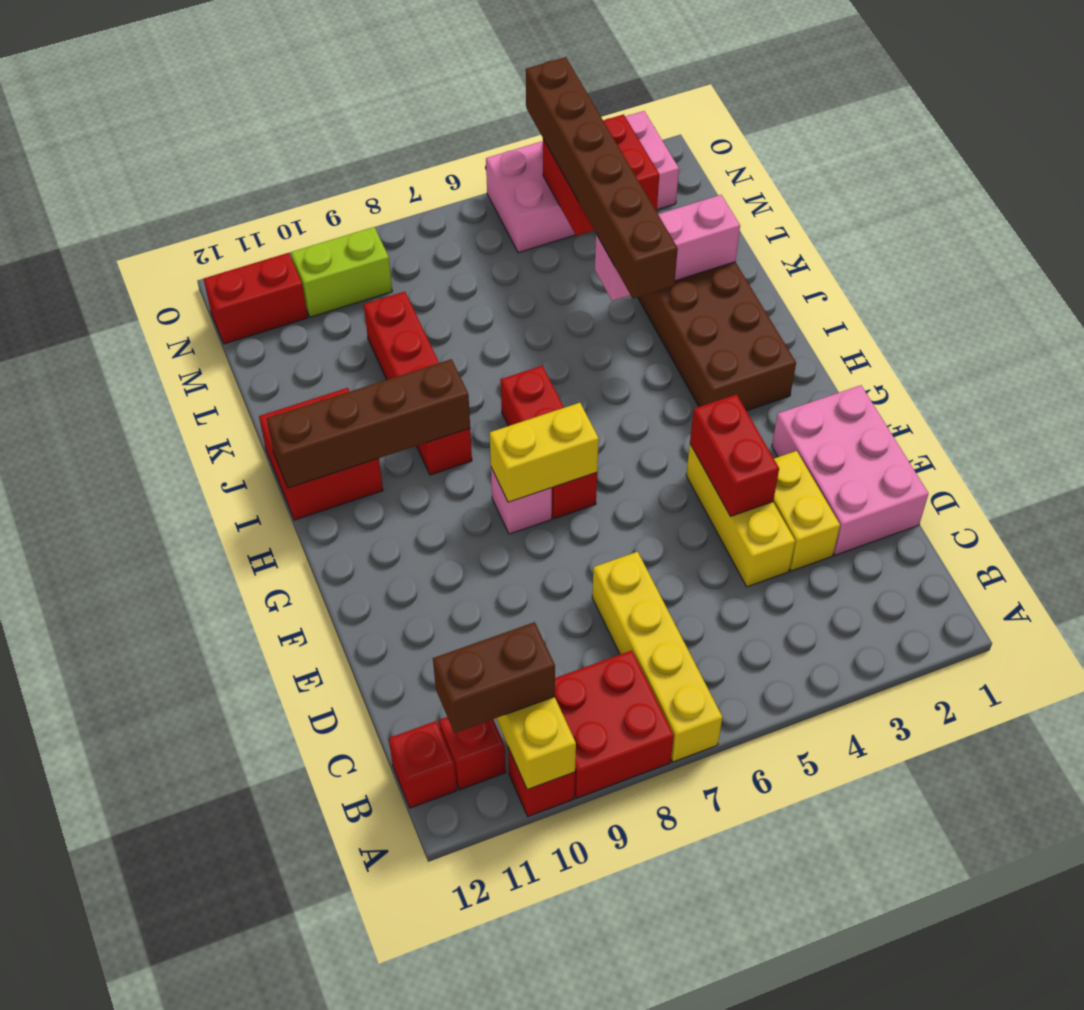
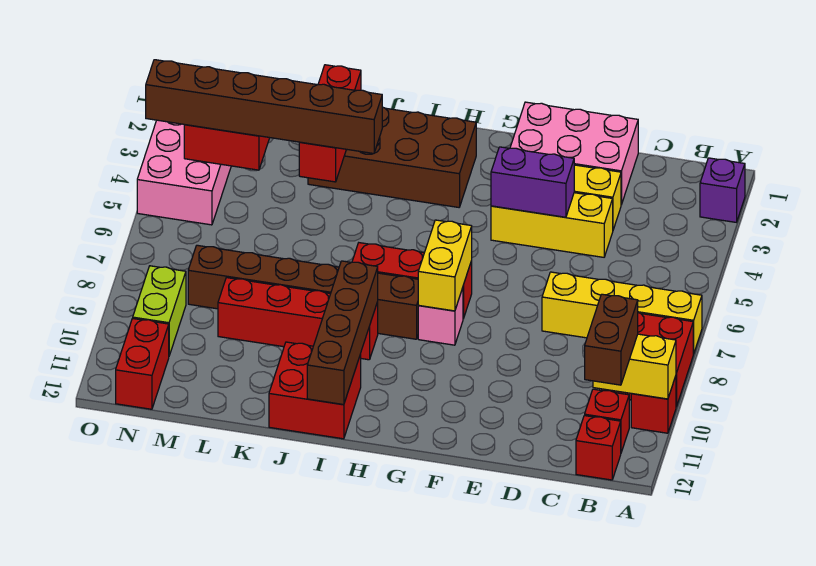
none -> purple 1x1 brick [700,158,745,222]
red 1x2 brick [690,394,779,516] -> purple 1x2 brick [491,147,574,217]
none -> brown 1x6 brick [188,245,419,339]
pink 1x3 brick [595,195,740,301] -> red 1x3 brick [299,65,361,182]

